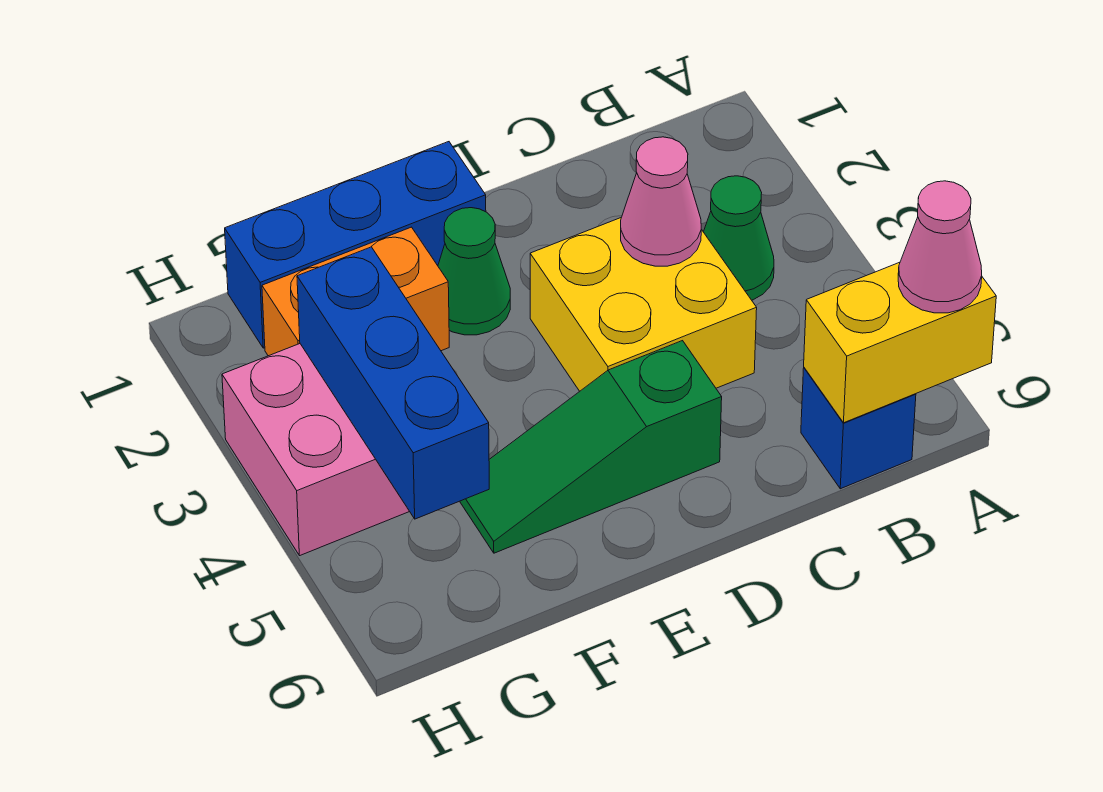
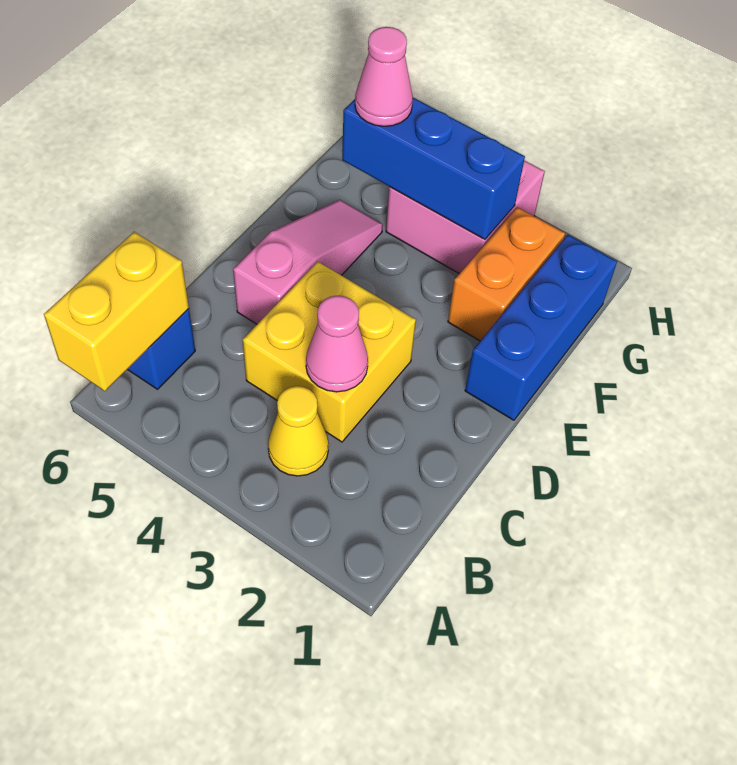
pink 1x1 cone [898,181,982,313] -> pink 1x1 cone moved to [355,27,413,126]
green 1x1 cone [704,176,774,300] -> yellow 1x1 cone [268,386,329,476]
green 1x3 slope [460,341,722,553] -> pink 1x3 slope [233,200,383,324]
green 1x1 cone [438,208,510,335] -> none

